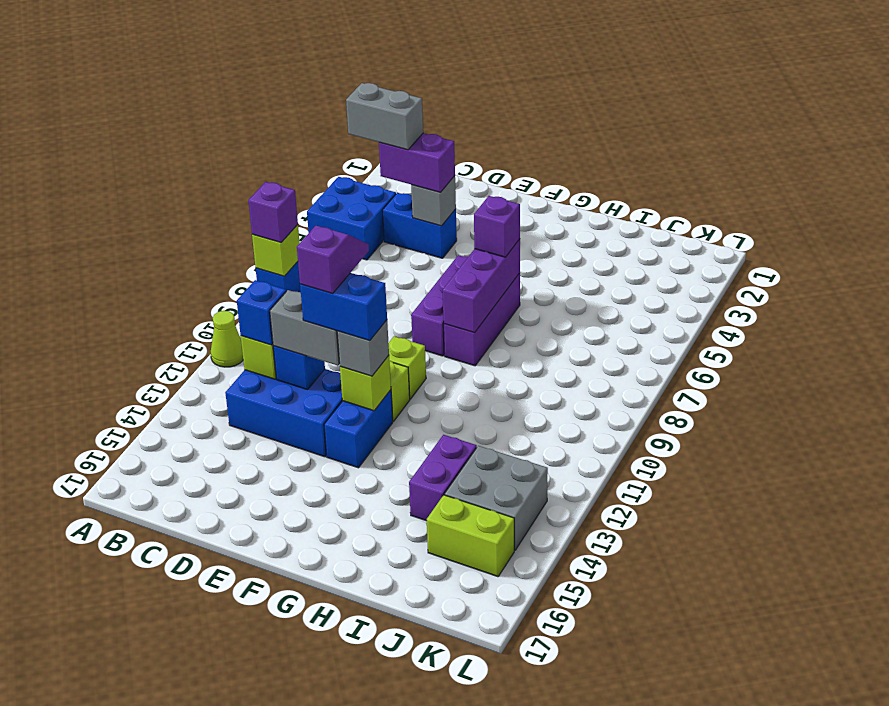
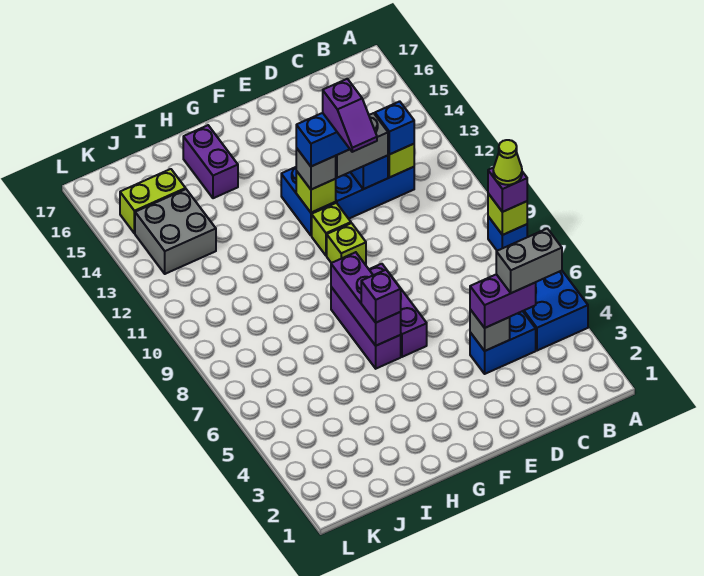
lime 1x1 cone [211,311,243,367] -> lime 1x1 cone moved to [493,140,522,185]
purple 1x2 brick [409,435,477,521] -> purple 1x2 brick moved to [183,125,238,198]

